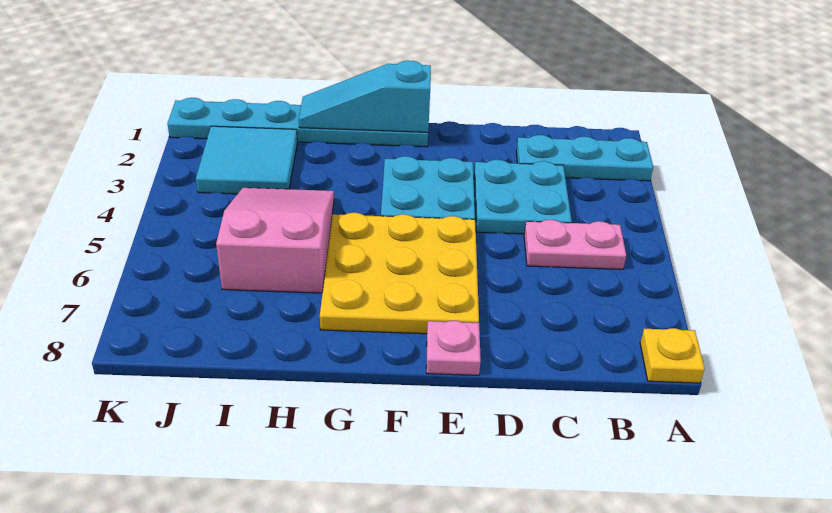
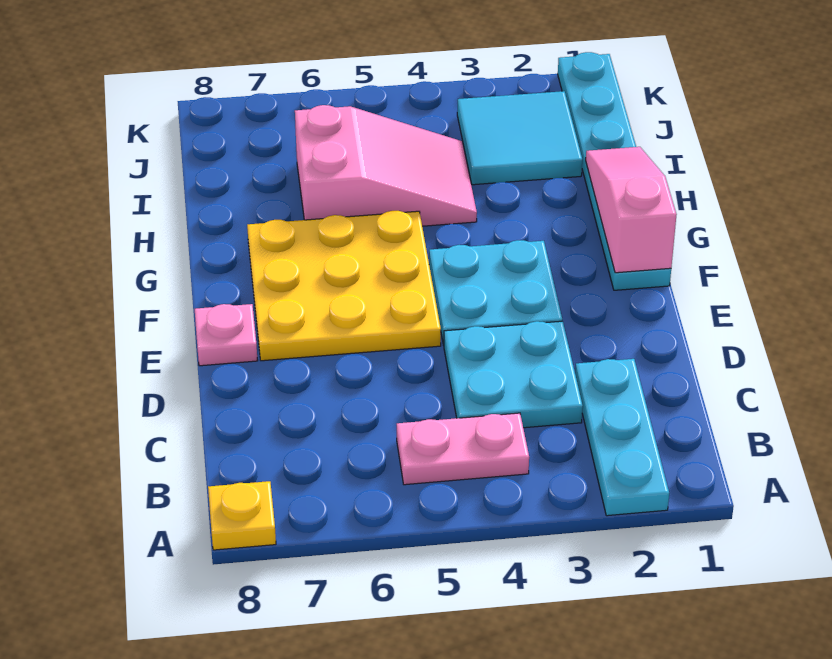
pink 1x2 plate [524,220,626,269] -> pink 1x2 plate turned to [397,413,529,485]
cyan 1x3 slope [299,60,431,132] -> pink 1x3 slope [586,147,677,273]

